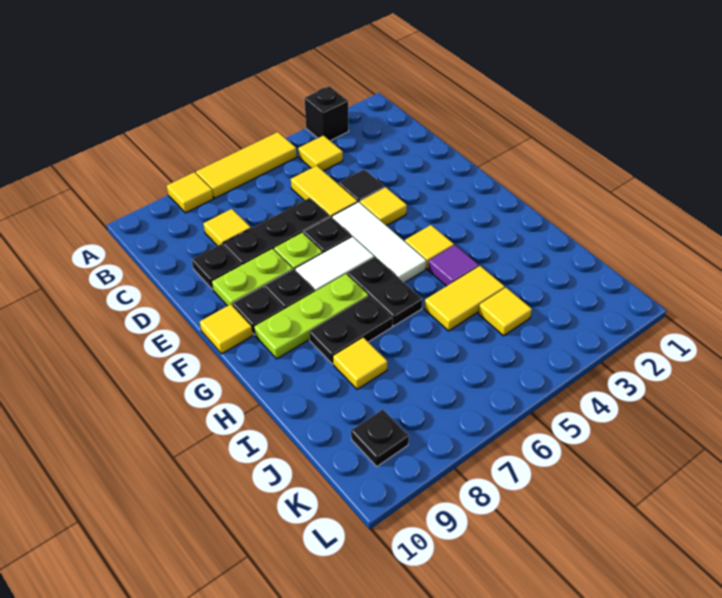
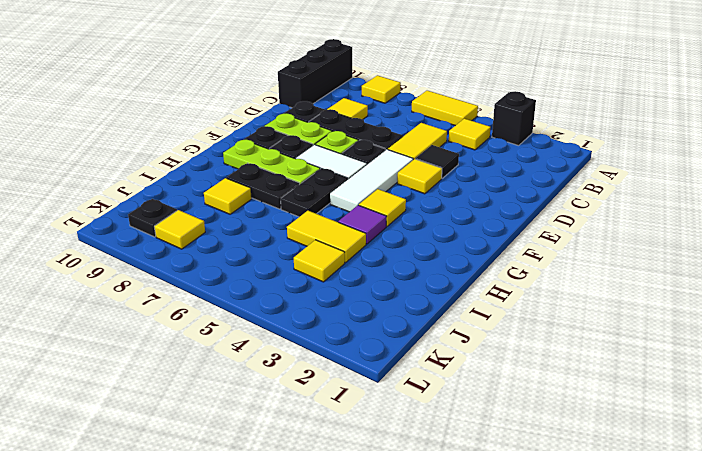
yellow 1x3 tile [196,132,297,198] -> yellow 1x2 tile [412,91,478,126]
none -> black 1x3 brick [278,39,352,108]
yellow 1x1 tile [200,304,253,354] -> yellow 1x1 tile moved to [154,210,205,249]

